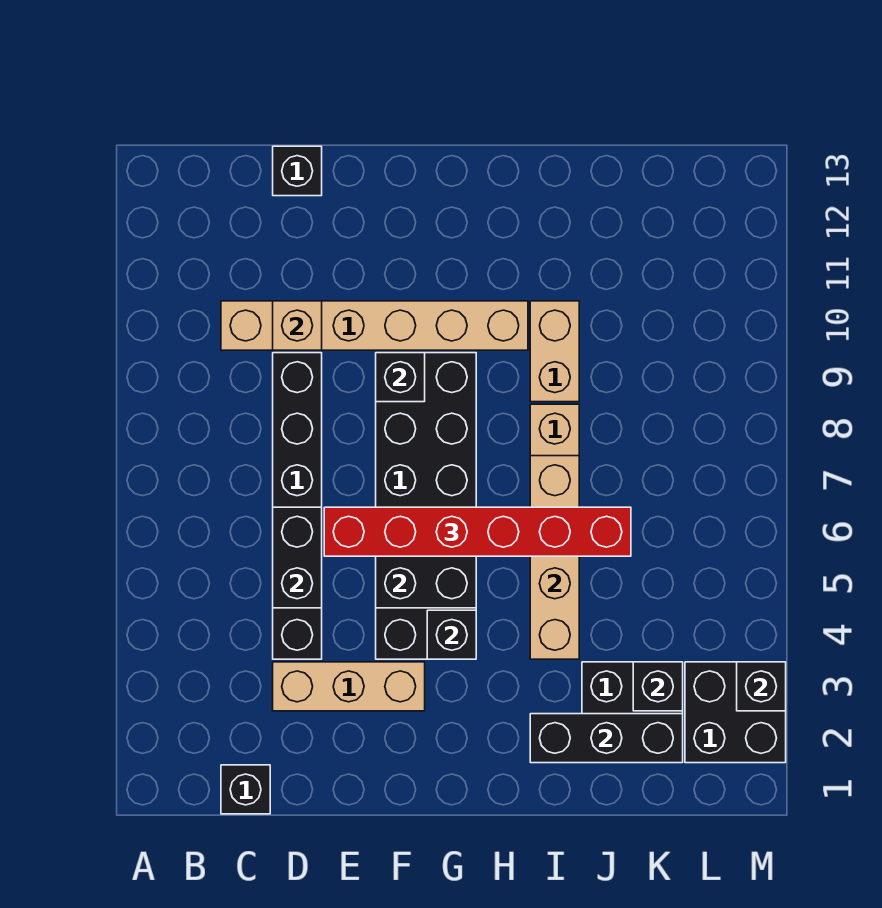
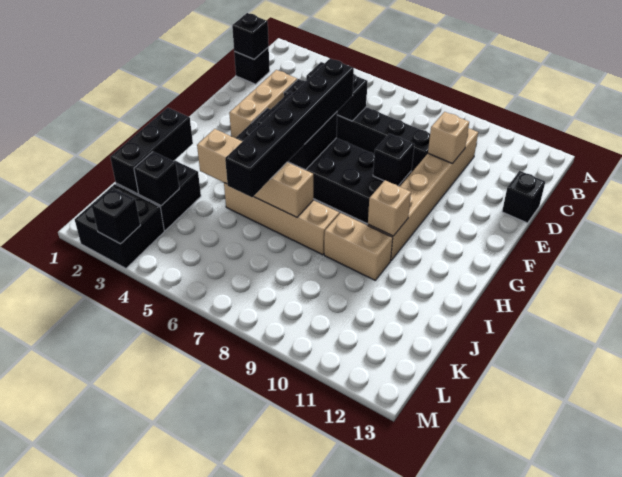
red 1x6 brick [324,507,631,556] -> black 1x6 brick [225,59,354,197]
black 1x1 brick [427,610,476,659] -> black 1x1 brick moved to [232,13,269,59]
none -> tan 1x1 brick [368,180,411,236]

